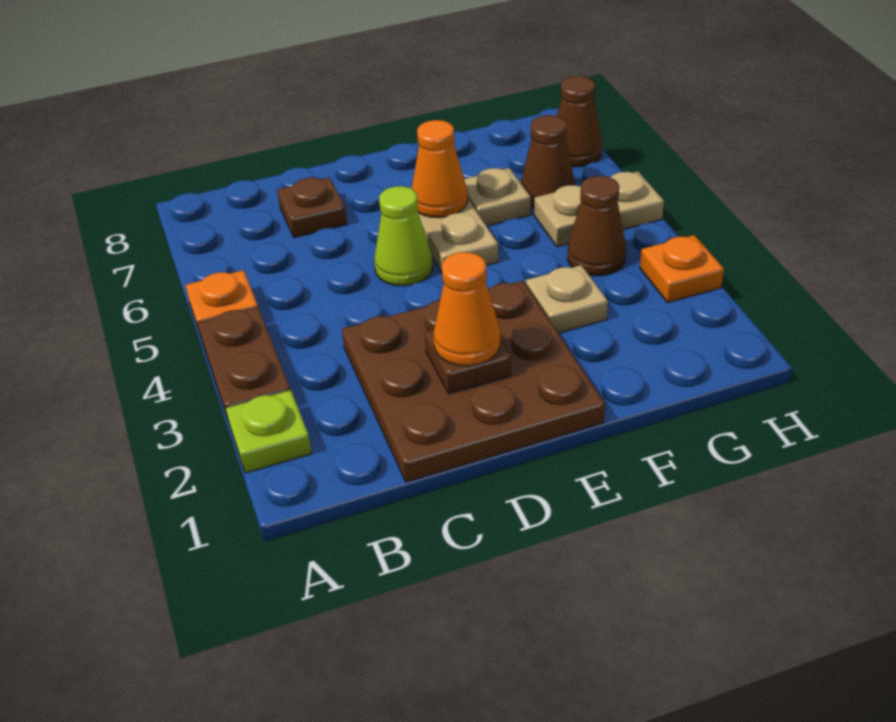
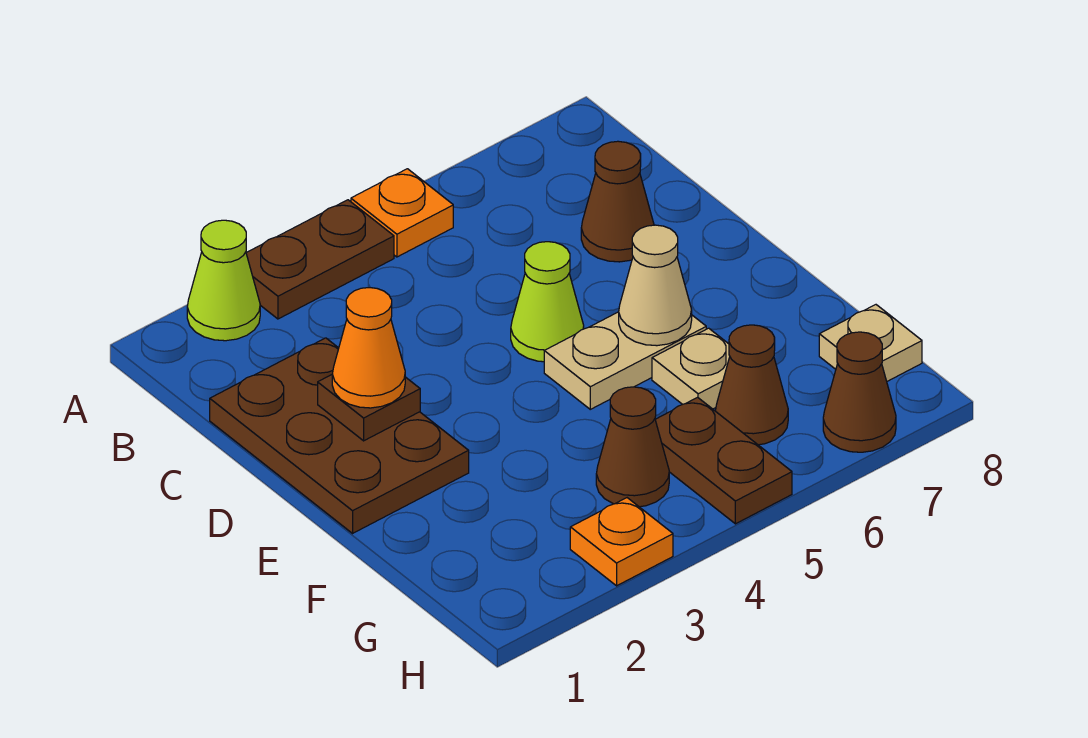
lime 1x1 plate [226,390,312,473] -> lime 1x1 cone [187,220,260,341]
brown 3x3 plate [342,281,605,482] -> brown 2x3 plate [210,338,469,533]
brown 1x1 plate [277,177,347,238] -> brown 1x1 cone [581,141,654,262]
orange 1x1 cone [412,120,468,218] -> tan 1x1 cone [619,225,692,346]
tan 1x1 plate [526,265,608,333] -> tan 1x1 plate moved to [819,305,922,381]
tan 1x2 plate [534,172,664,247] -> brown 1x2 plate [655,397,792,524]

